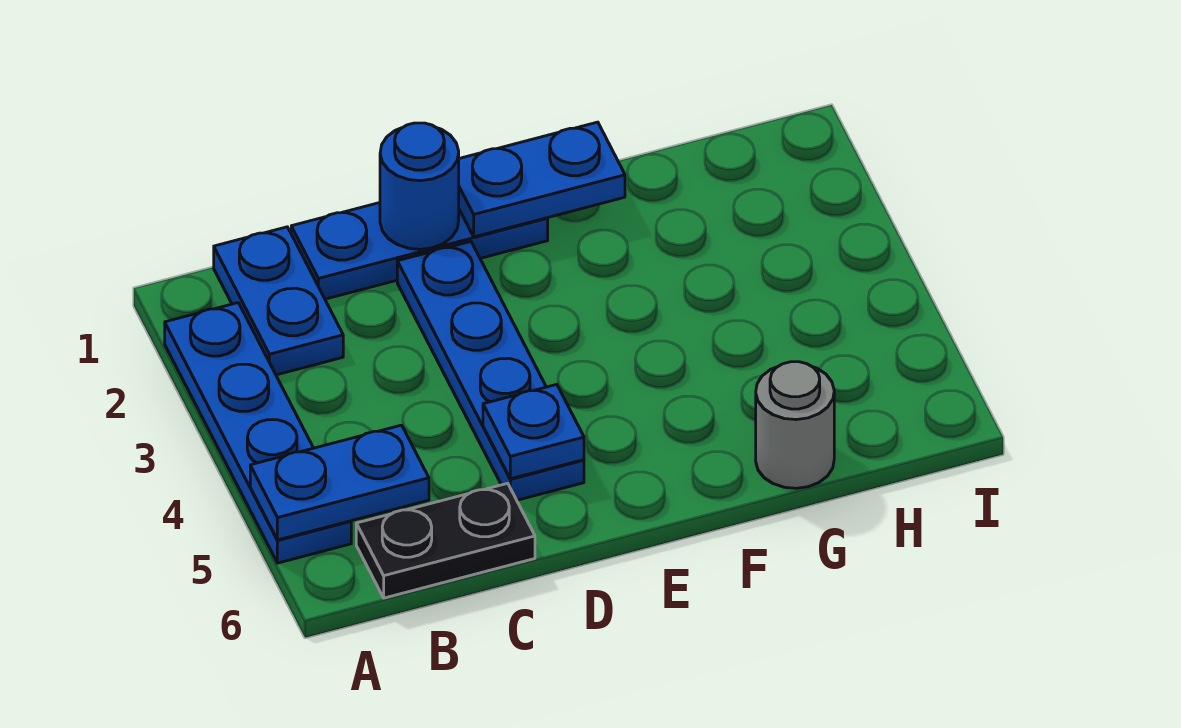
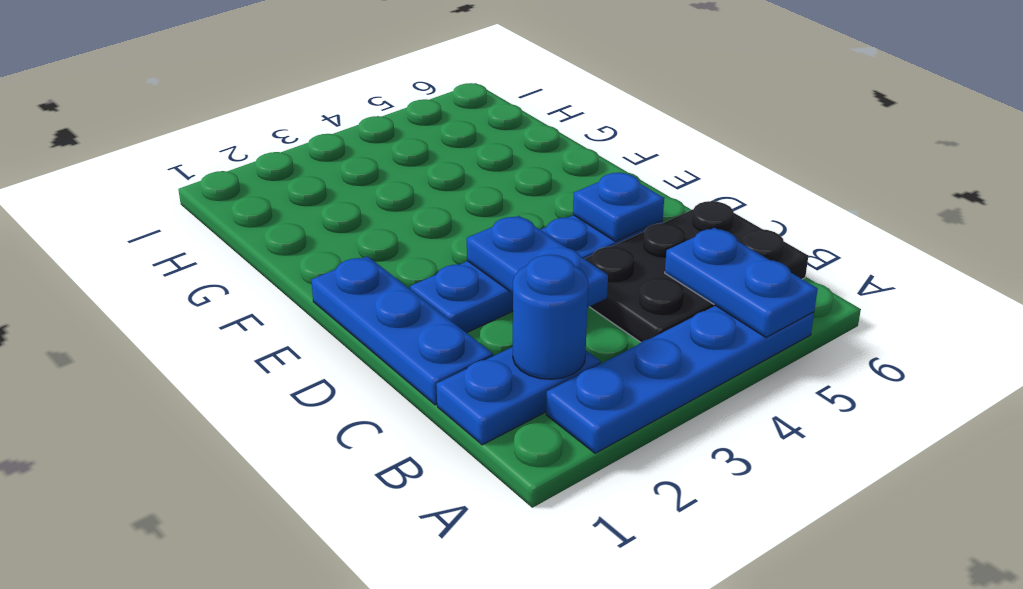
black 1x2 plate [356,483,535,598] -> black 2x3 plate [585,201,808,342]
blue 1x1 round brick [380,123,459,249] -> blue 1x1 round brick moved to [513,255,588,379]
blue 1x2 plate [459,122,625,237] -> blue 1x2 plate moved to [467,216,608,307]
grey 1x1 round brick [756,362,834,488] -> none

